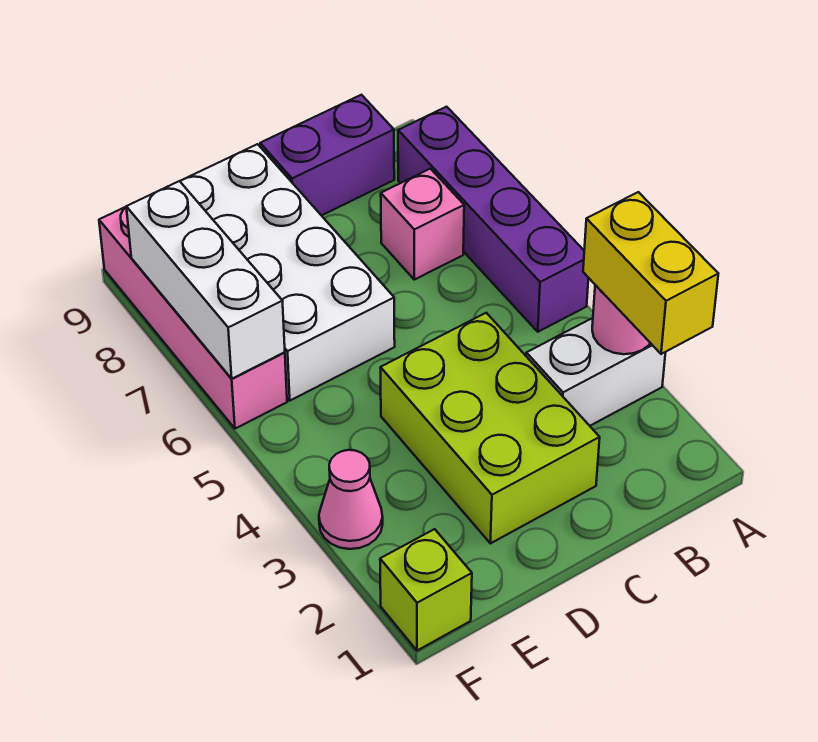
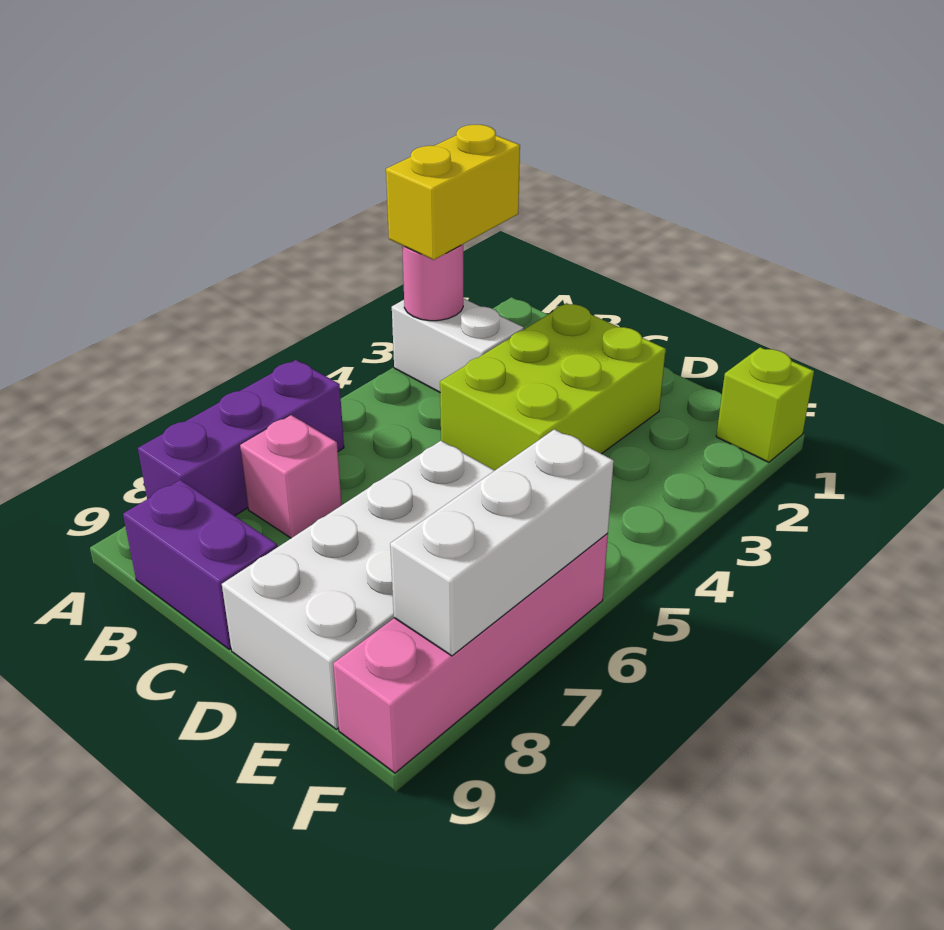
purple 1x4 brick [398,107,588,332] -> purple 1x3 brick [138,360,344,516]
pink 1x1 cone [319,450,383,549] -> none

